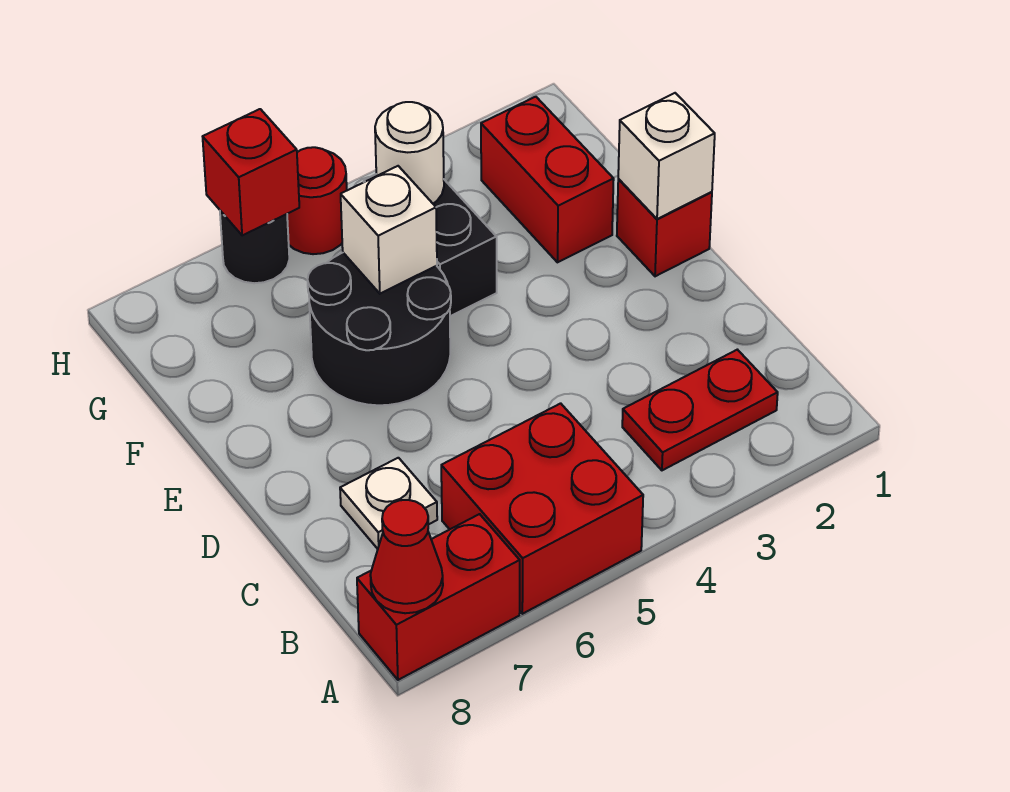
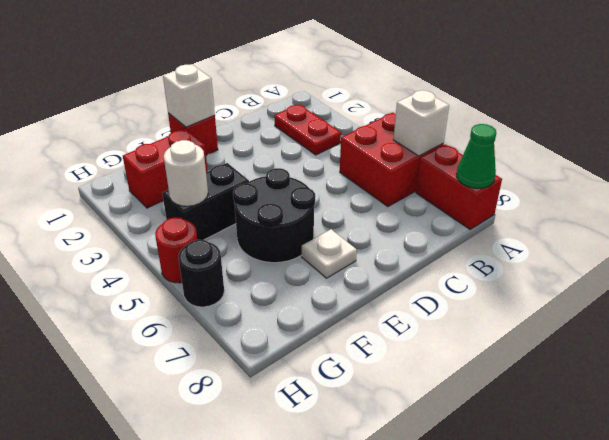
red 1x1 cone [370,500,443,613] -> green 1x1 cone [457,124,496,188]
white 1x1 plate [340,458,437,549] -> white 1x1 plate moved to [302,229,357,278]
white 1x1 brick [341,166,437,294] -> white 1x1 brick moved to [393,90,449,156]
red 1x1 brick [203,109,299,236] -> none

